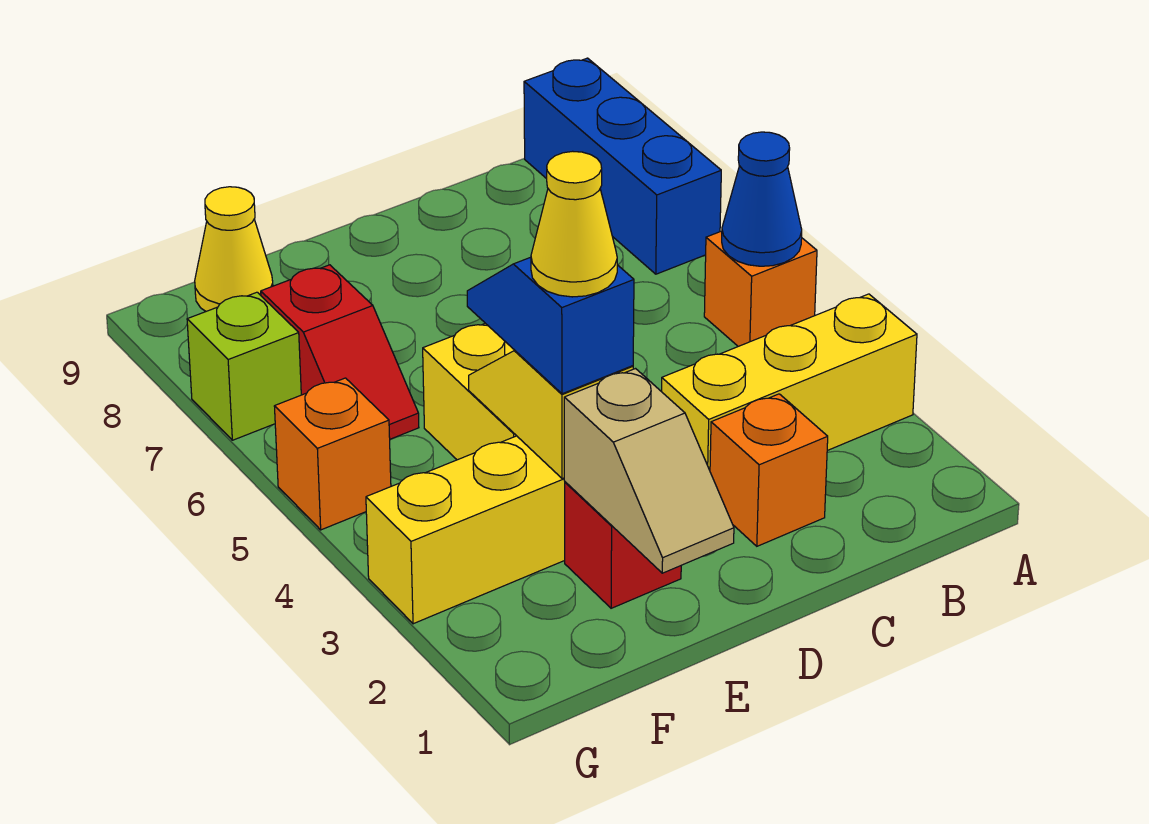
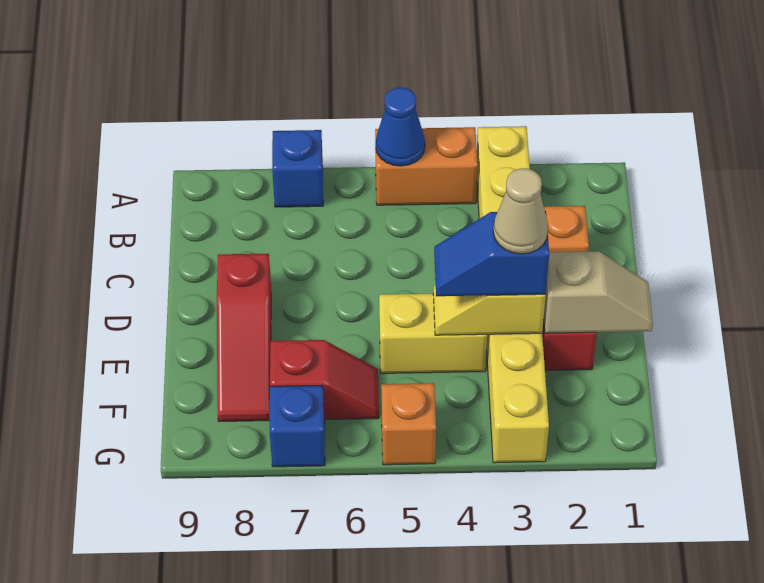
orange 1x1 brick [704,231,817,346] -> orange 1x2 brick [375,127,478,205]
blue 1x3 brick [524,58,721,274] -> blue 1x1 brick [272,130,323,207]
none -> red 1x3 slope [217,254,271,422]
yellow 1x1 cone [531,151,617,297] -> tan 1x1 cone [493,168,548,254]
yellow 1x1 cone [195,187,273,311] -> none
lime 1x1 brick [187,292,301,440] -> blue 1x1 brick [270,385,325,467]

